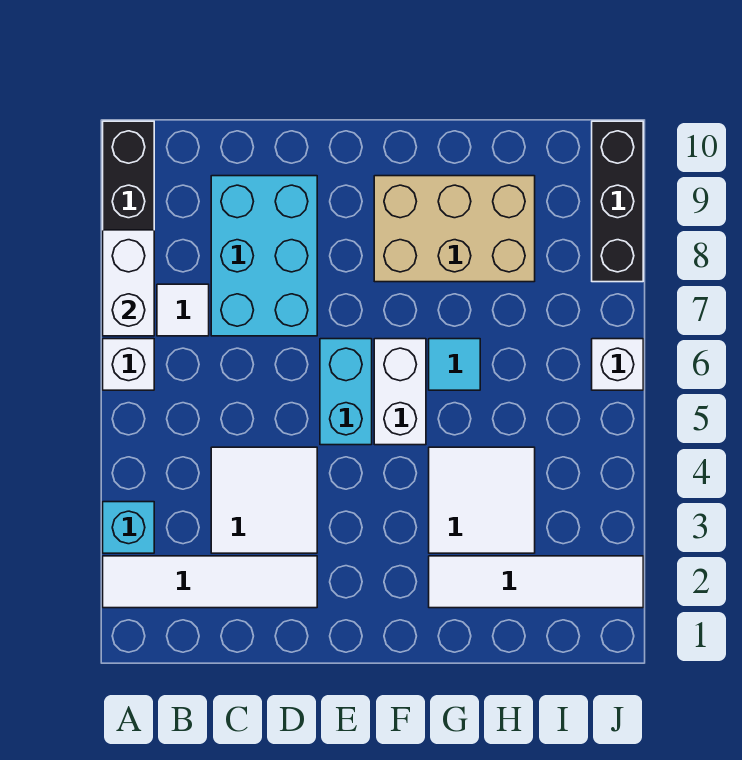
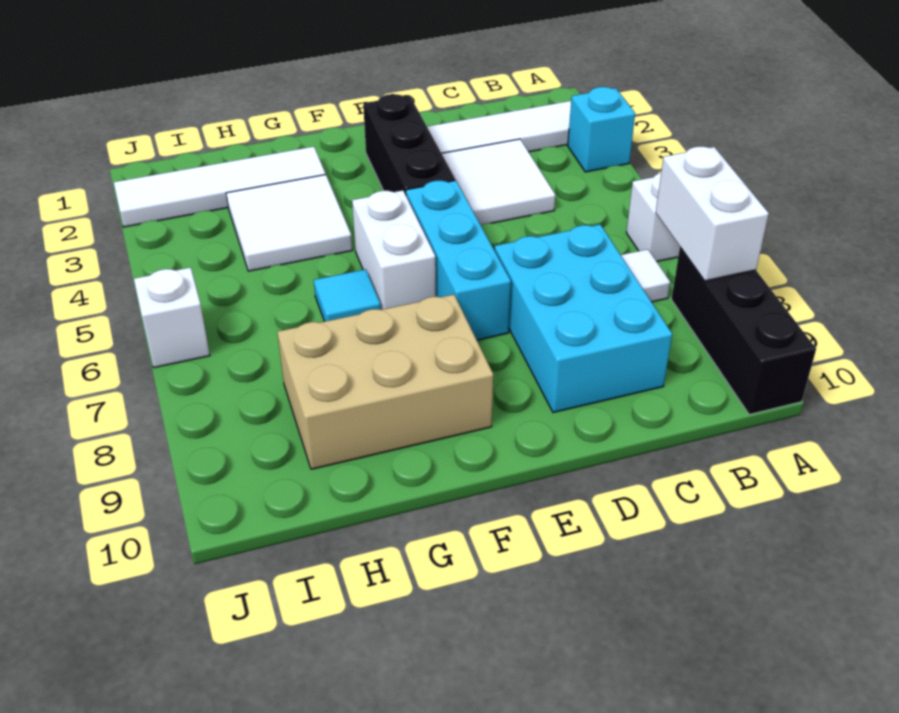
cyan 1x2 brick [320,339,372,445] -> cyan 1x3 brick [406,180,511,340]
black 1x3 brick [592,121,643,282] -> black 1x3 brick moved to [363,94,455,195]

